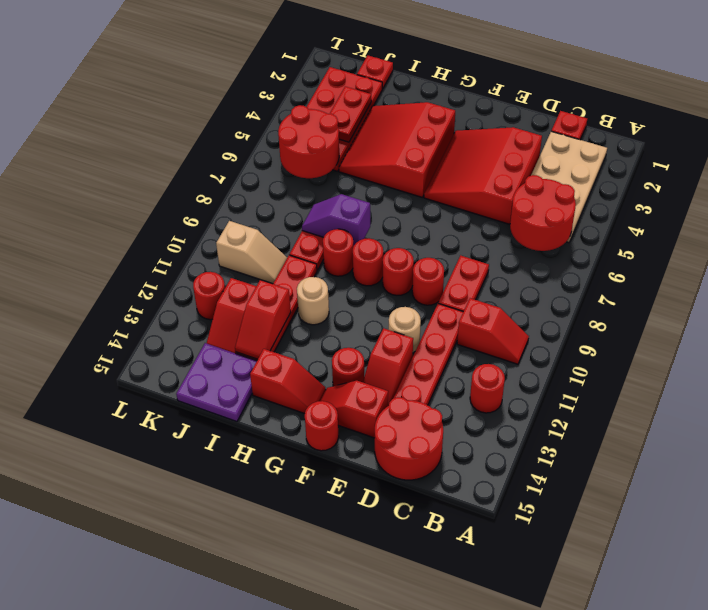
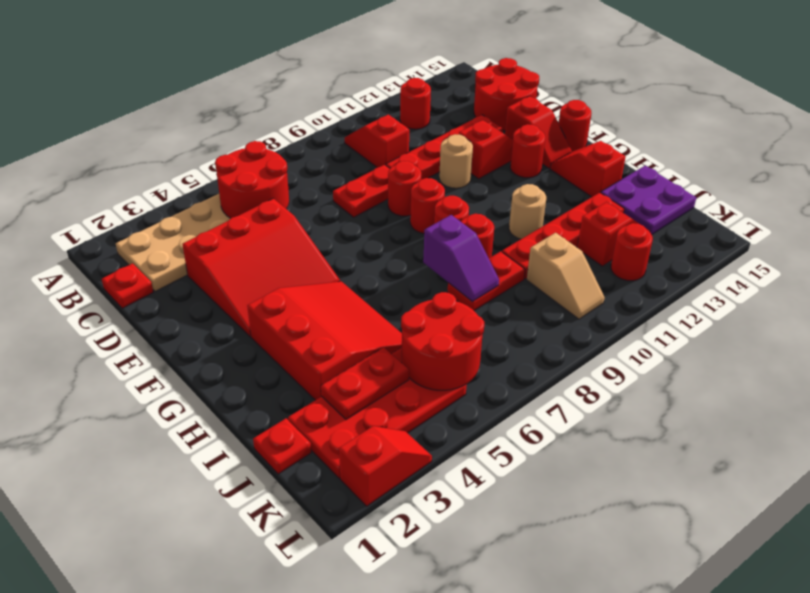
red 3x3 slope [339,102,455,197] -> red 3x3 slope turned to [247,281,402,400]
red 1x2 slope [235,280,291,359] -> red 1x2 slope moved to [339,426,432,506]
tan 1x2 slope [216,221,287,284] -> tan 1x2 slope turned to [527,233,605,319]

